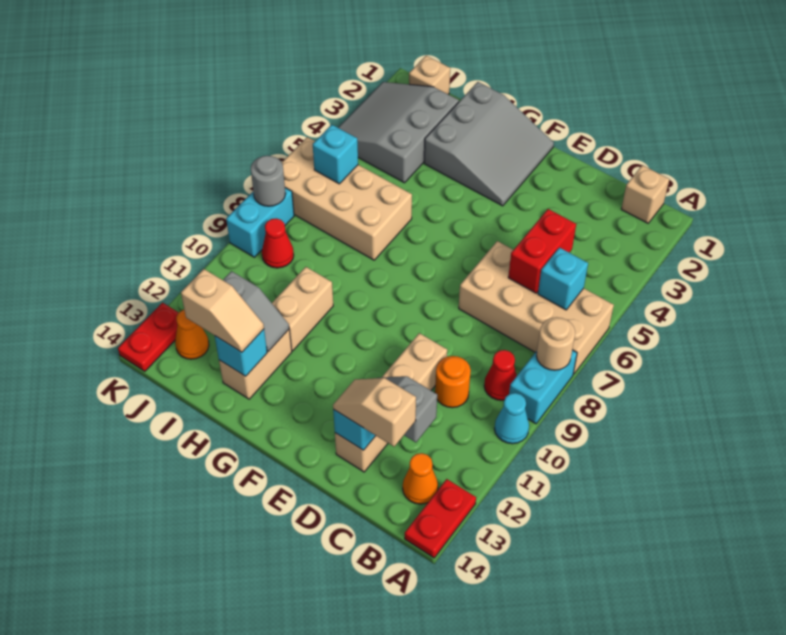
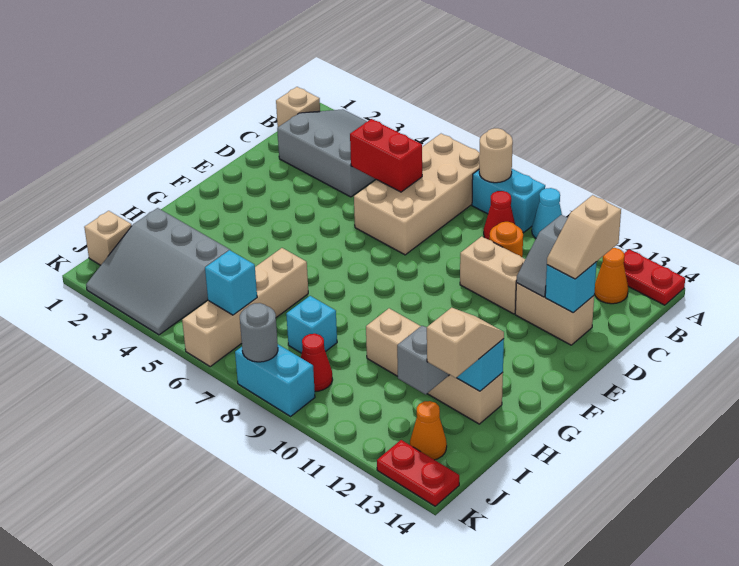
cyan 1x1 brick [538,248,588,310] -> cyan 1x1 brick moved to [286,296,337,353]
grey 3x3 slope [424,82,554,206] -> grey 3x3 slope moved to [277,109,376,197]
tan 2x4 brick [282,137,412,260] -> tan 1x4 brick [182,248,308,366]

